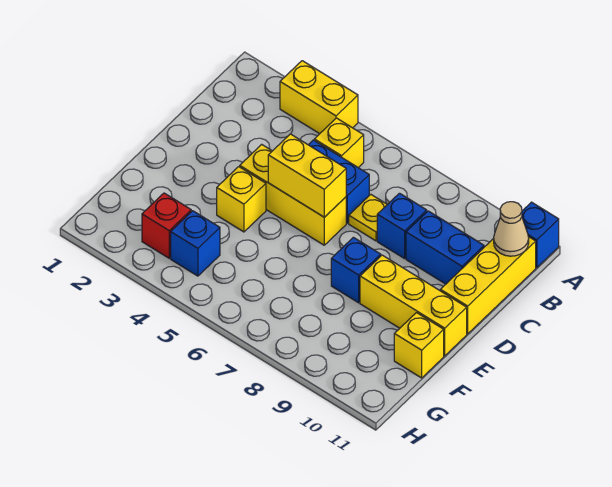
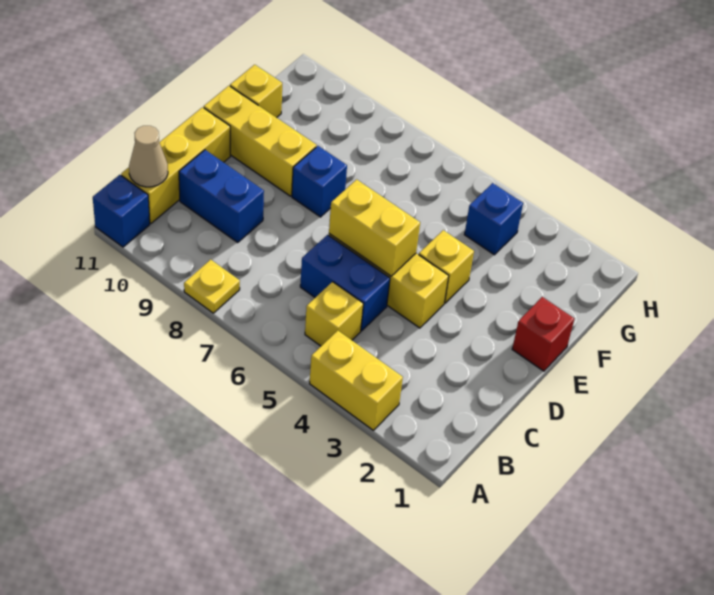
yellow 1x1 plate [349,194,387,241] -> yellow 1x1 plate moved to [184,260,240,313]
blue 1x1 brick [377,193,427,259] -> none
red 1x1 brick [142,193,191,258] -> red 1x1 brick moved to [512,297,574,371]

